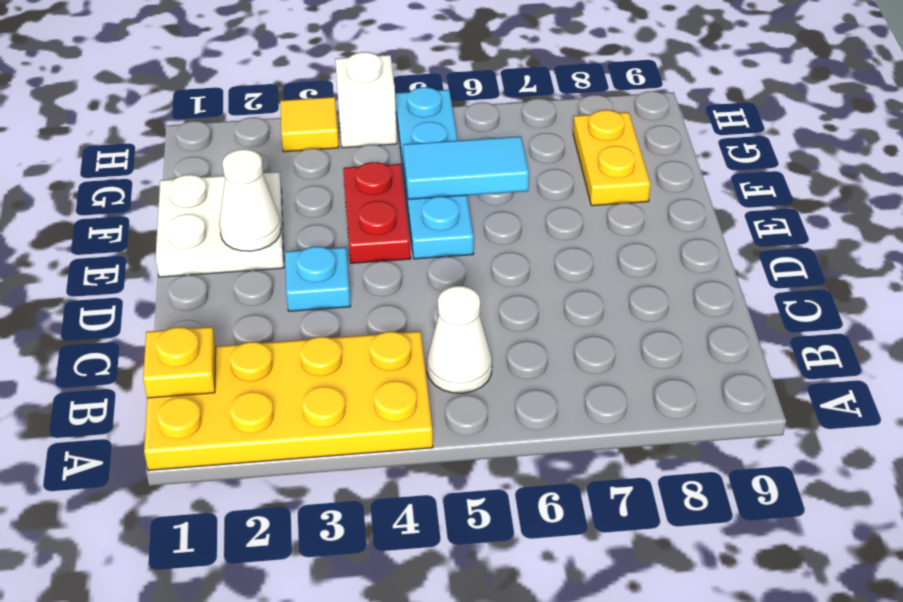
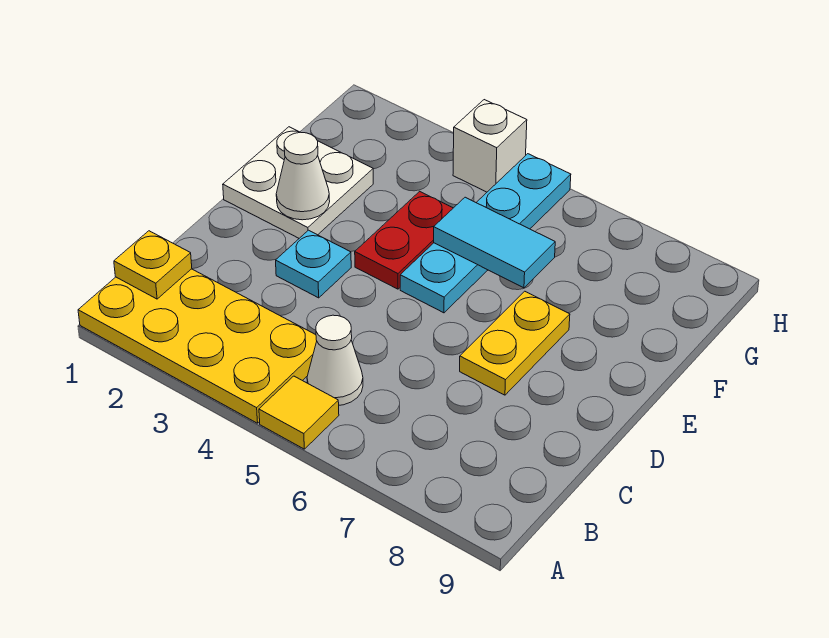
yellow 1x2 plate [573,110,650,206] -> yellow 1x2 plate moved to [460,291,570,395]
yellow 1x1 tile [280,97,339,152] -> yellow 1x1 tile moved to [259,376,339,449]

